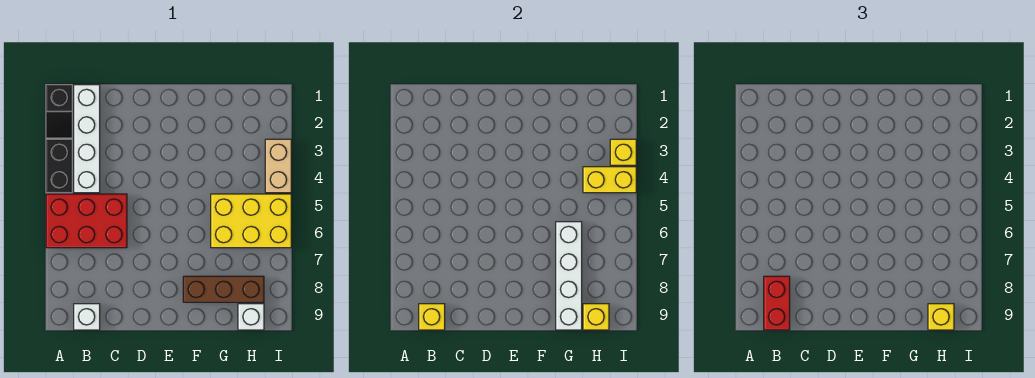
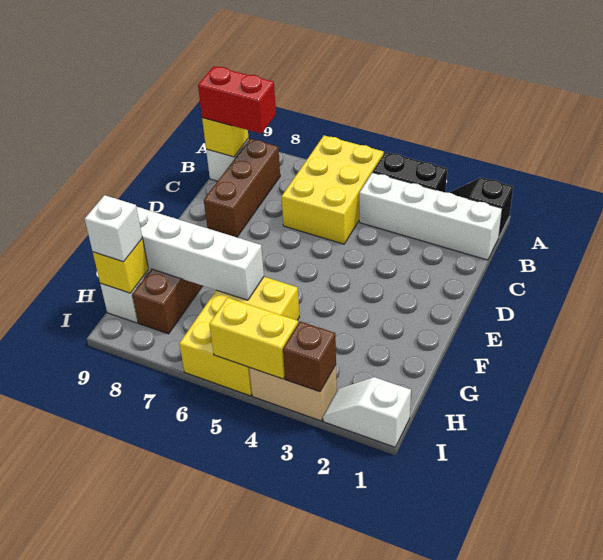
red 2x3 brick [46,194,127,248] -> yellow 2x3 brick [281,135,384,244]
none -> brown 1x3 brick [204,139,280,237]
yellow 1x2 brick [583,167,636,193] -> yellow 1x2 brick turned to [209,298,298,379]
yellow 1x1 brick [928,304,954,330] -> white 1x1 brick [85,195,142,262]
none -> white 1x2 slope [323,377,411,447]
yellow 1x1 brick [610,139,636,165] -> brown 1x1 brick [283,321,336,392]

